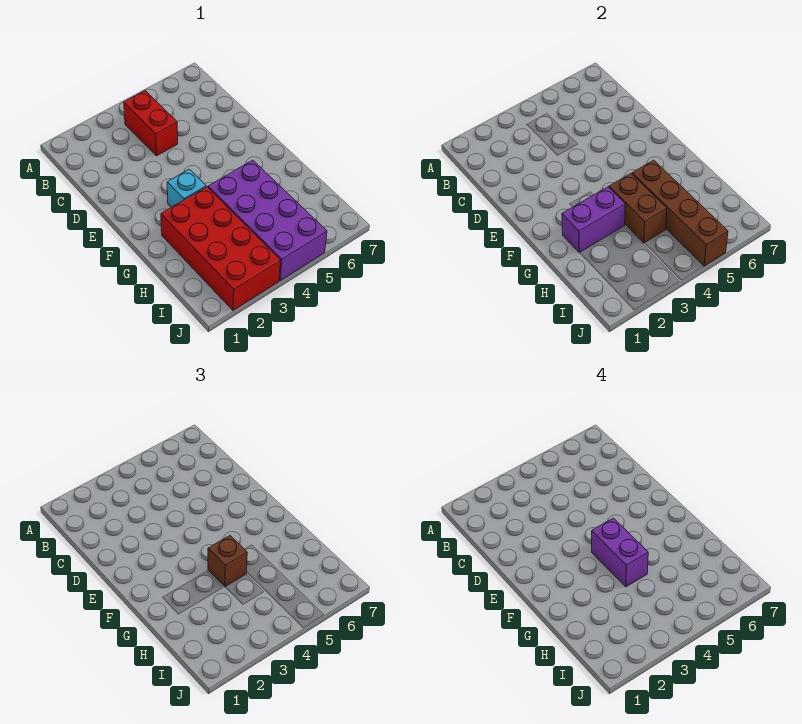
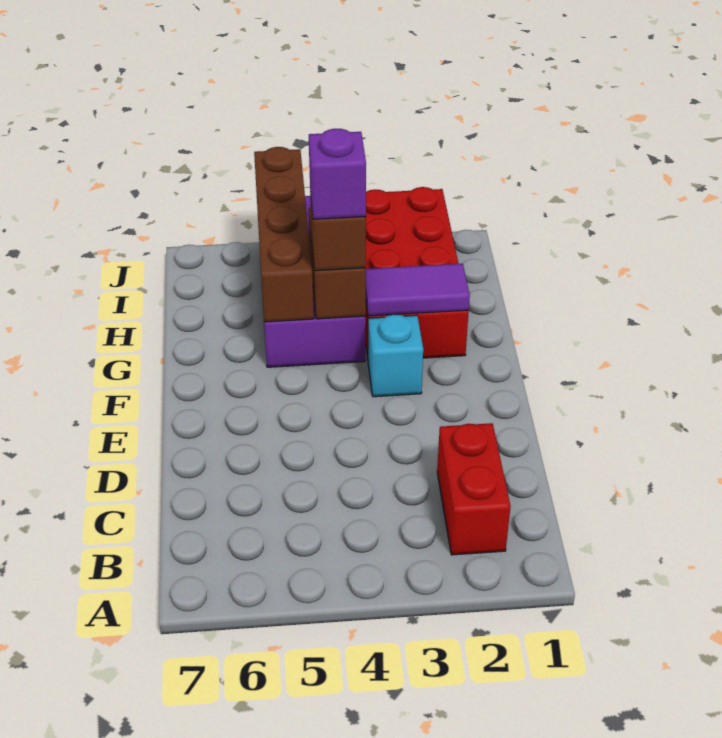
red 1x2 brick [124,91,178,156] -> red 1x2 brick moved to [437,423,511,555]
purple 1x2 brick [592,518,648,587] -> purple 1x1 brick [309,129,366,219]
purple 1x2 brick [562,187,625,253] -> purple 1x2 tile [366,264,470,316]

